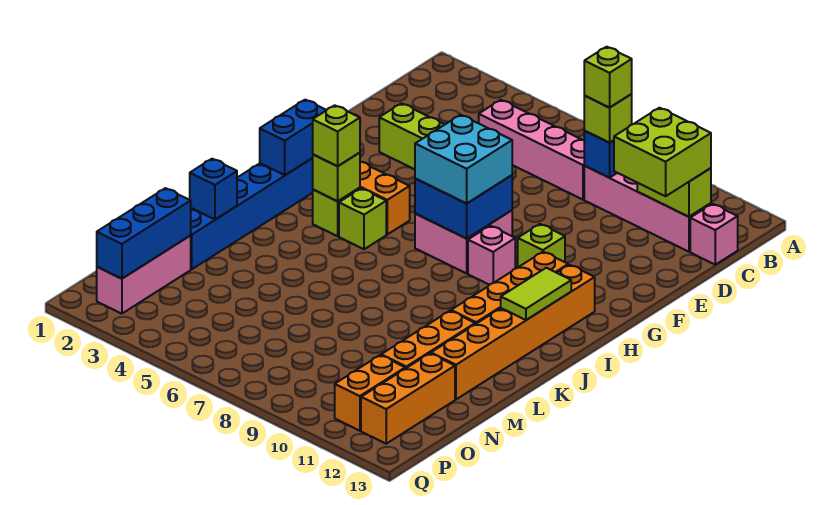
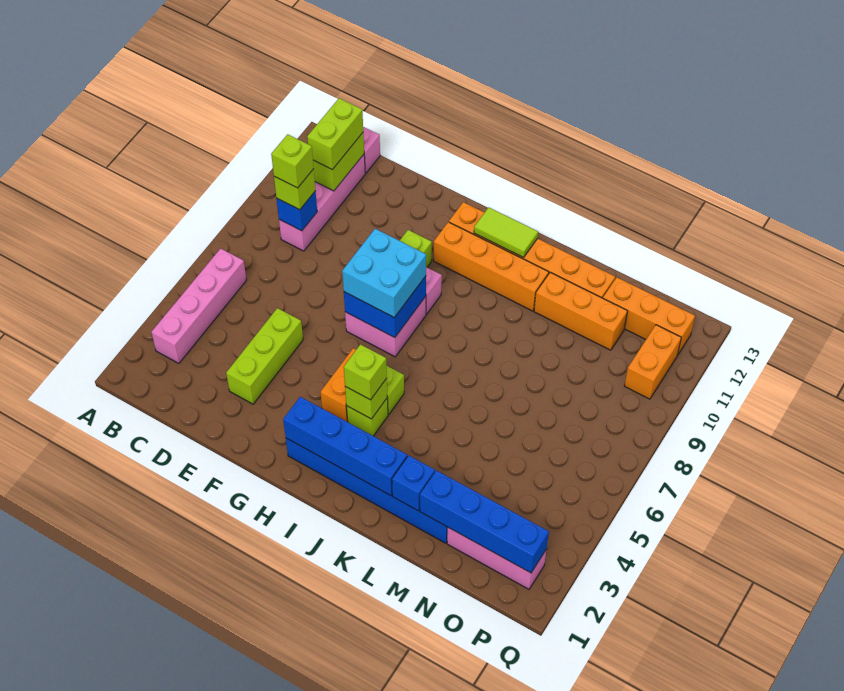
pink 1x4 brick [479,100,585,200] -> pink 1x4 brick moved to [151,249,246,363]
lime 2x2 brick [614,108,711,196] -> lime 1x2 brick [307,98,363,170]
blue 1x2 brick [260,100,326,175] -> blue 1x4 brick [283,397,407,496]
blue 1x3 brick [97,188,191,279] -> blue 1x4 brick [420,471,549,573]
orange 1x2 brick [335,355,405,431] -> orange 1x2 brick turned to [624,325,681,399]

